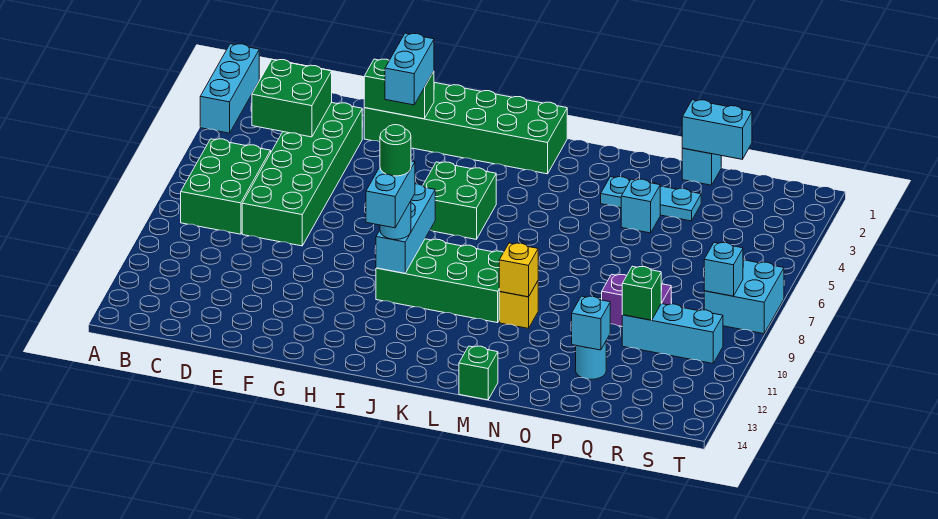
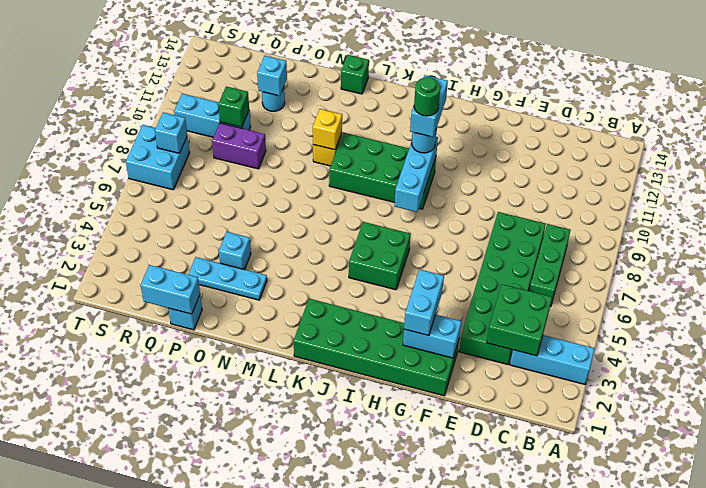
cyan 1x3 brick [200,44,259,133] -> cyan 1x3 brick turned to [510,335,595,384]
green 2x3 brick [181,139,271,234] -> green 1x3 brick [529,224,570,306]
green 1x2 brick [364,59,434,119] -> cyan 1x2 brick [403,315,461,358]

